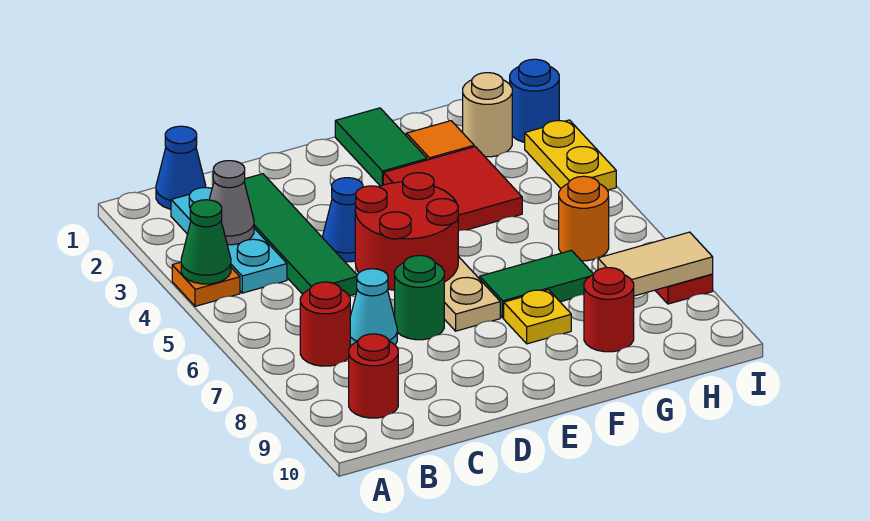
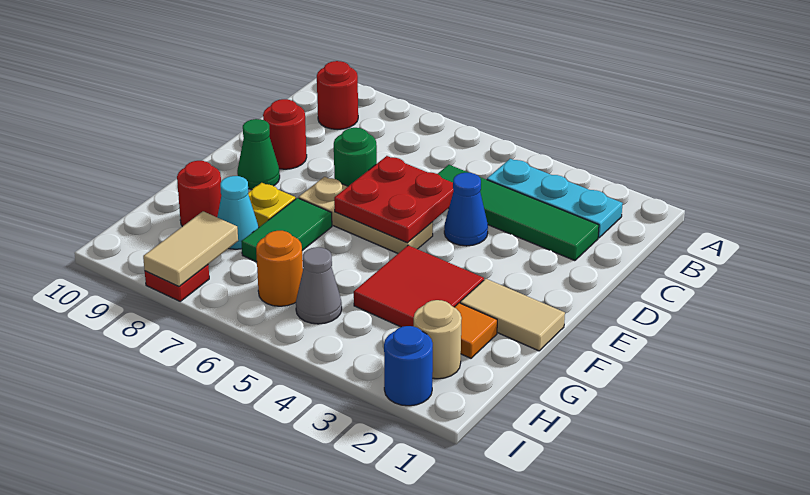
orange 1x1 plate [172,262,240,306] -> none
green 1x1 cone [181,200,231,284] -> green 1x1 cone moved to [237,119,280,190]
blue 1x1 cone [156,126,206,209] -> none
grey 1x1 cone [209,161,254,245] -> grey 1x1 cone moved to [296,247,342,324]
red 1x1 round brick [300,282,350,366] -> red 1x1 round brick moved to [263,99,307,169]
cyan 1x1 cone [350,269,397,346] -> cyan 1x1 cone moved to [217,176,259,249]
red 2x2 round brick [355,173,458,290] -> red 2x2 plate [334,156,454,243]
green 1x2 tile [335,108,427,186] -> tan 1x2 tile [460,279,565,351]
yellow 1x2 plate [525,120,616,190] -> none

